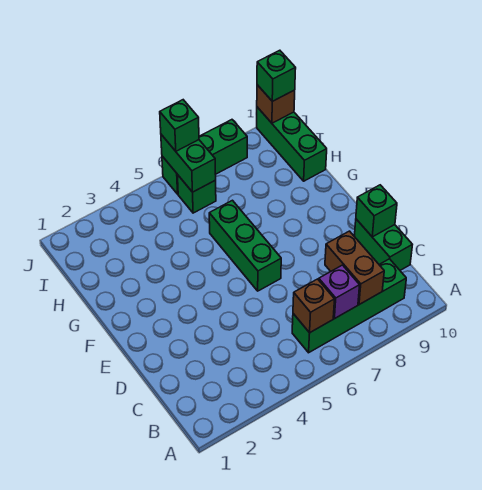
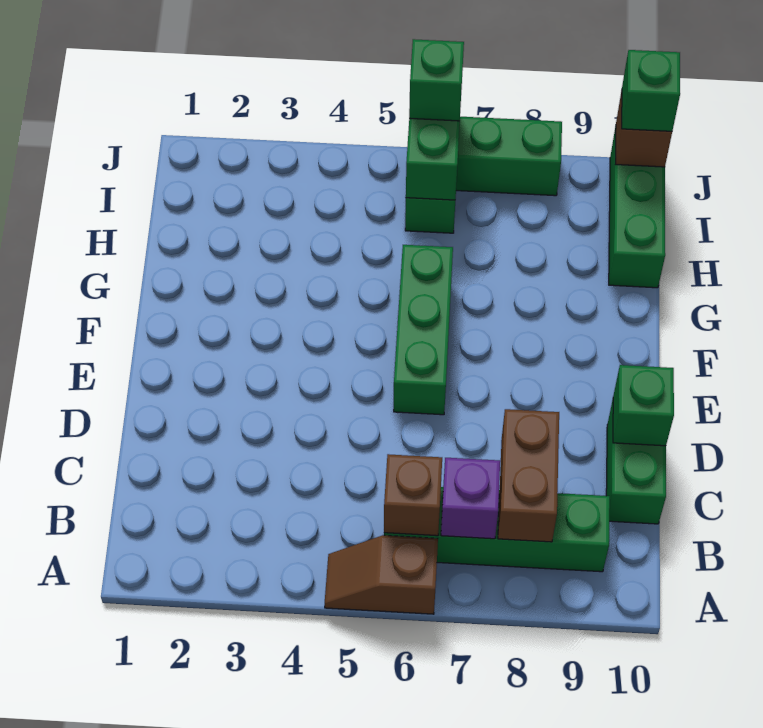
none -> brown 1x2 slope [325,535,438,614]

